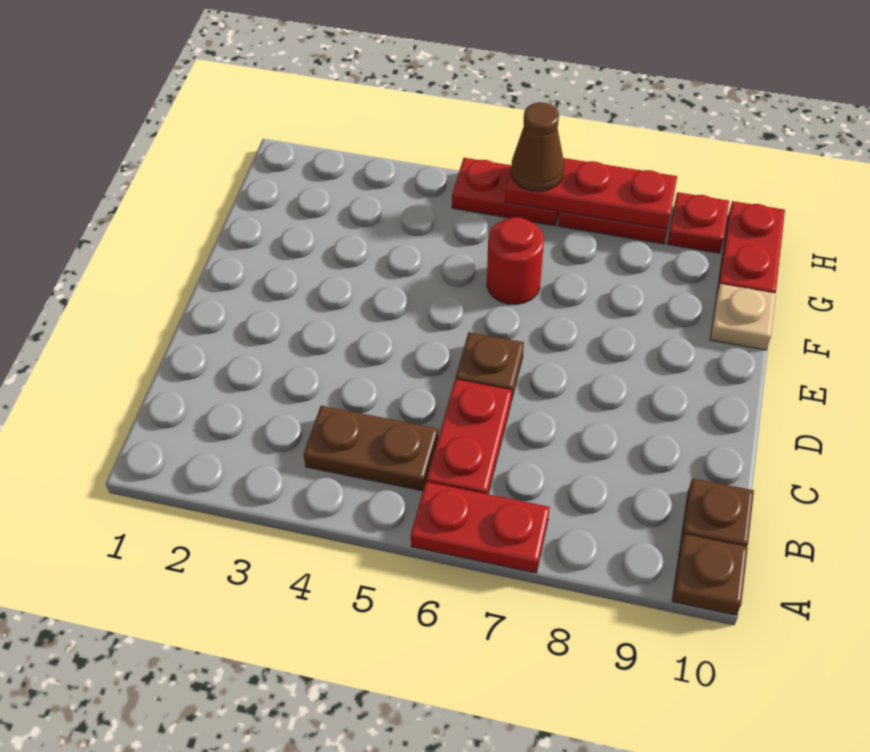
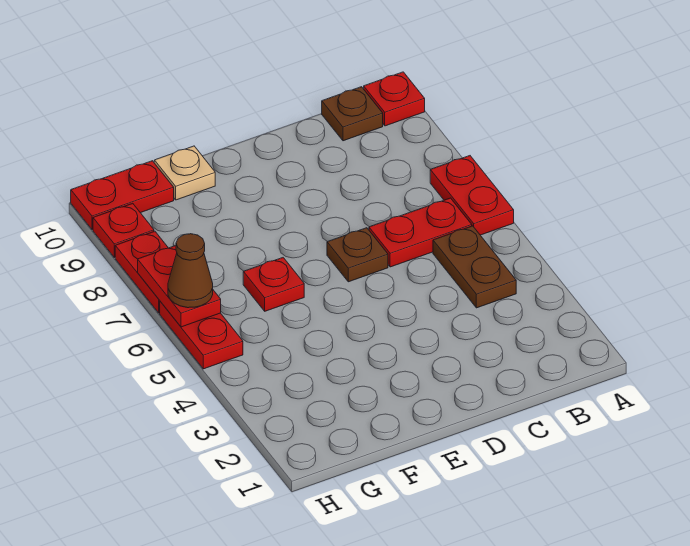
brown 1x1 plate [672,534,748,615] -> red 1x1 plate [364,72,425,126]
red 1x1 round brick [487,217,544,305] -> red 1x1 plate [243,258,304,311]
red 1x3 plate [506,158,677,229] -> red 1x2 plate [138,246,221,327]

